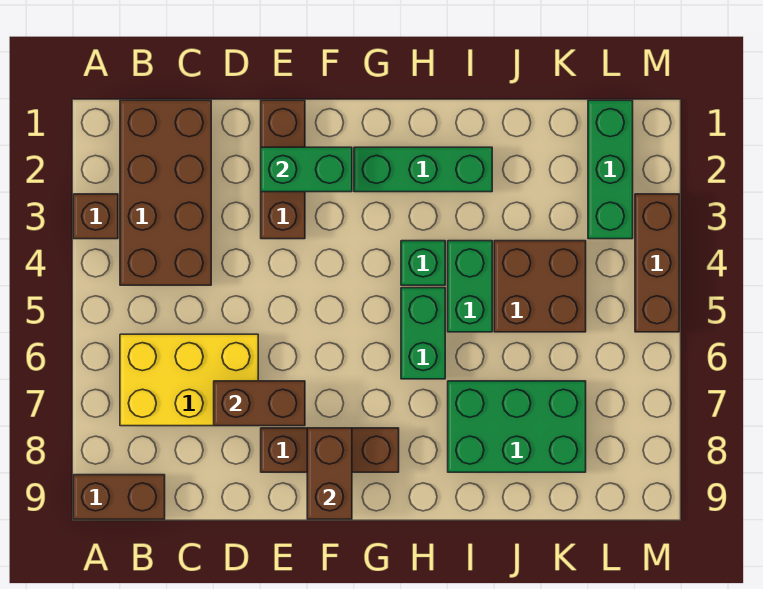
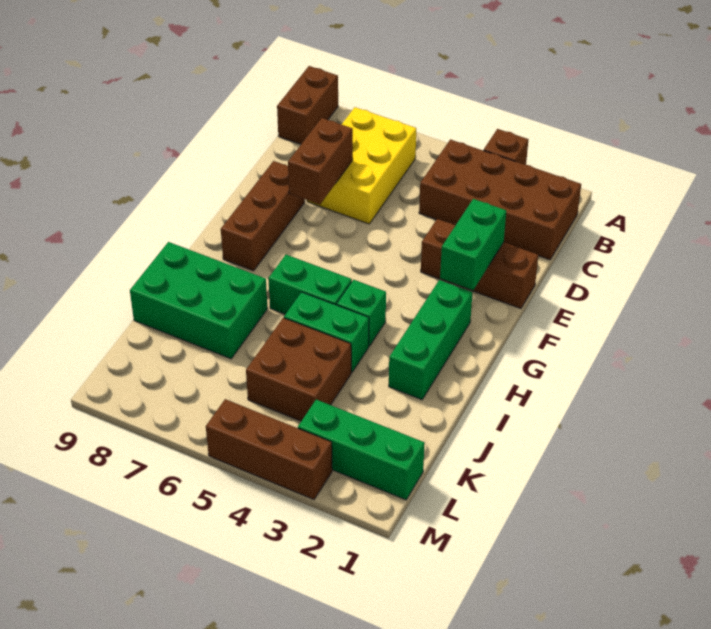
brown 1x2 brick [307,428,352,519] -> none
green 2x3 brick [448,381,586,472] -> green 2x3 brick turned to [130,242,268,359]

